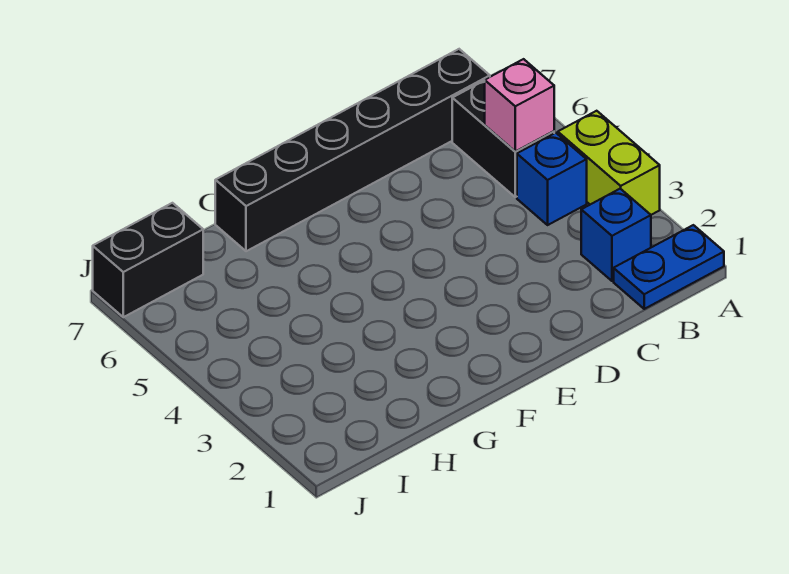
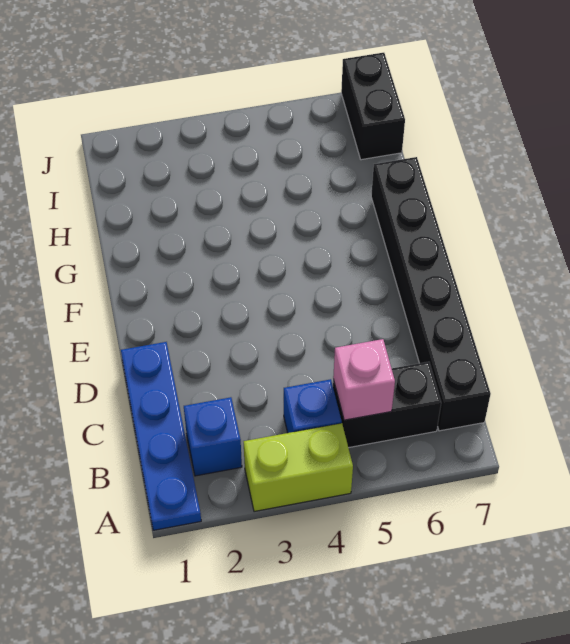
blue 1x2 plate [614,225,724,309] -> blue 1x4 plate [121,342,201,530]

